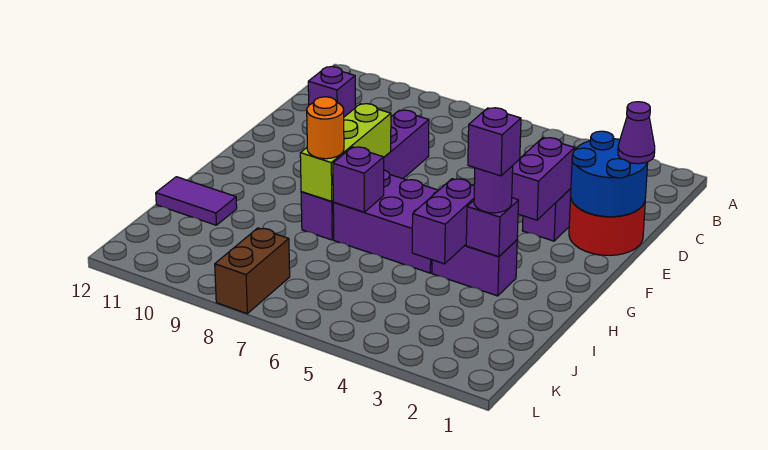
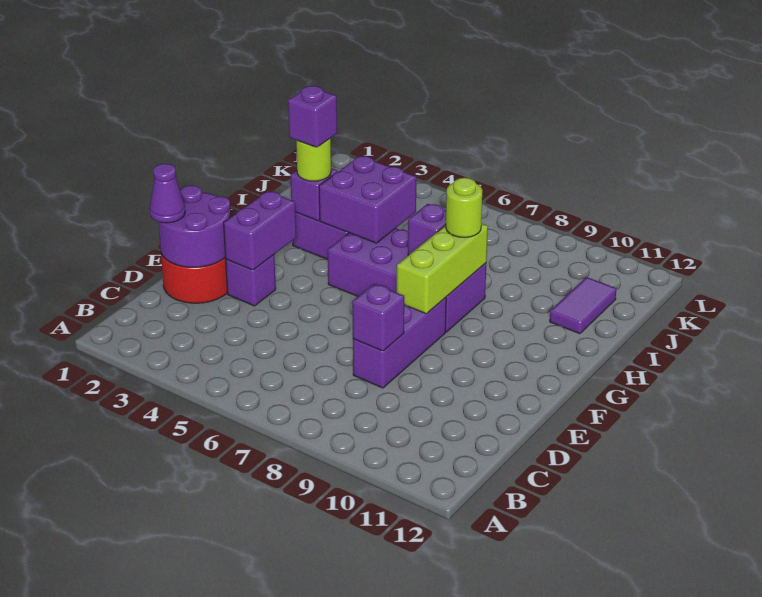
purple 1x1 brick [308,67,355,117] -> purple 1x1 brick moved to [352,284,404,351]
blue 2x2 round brick [571,131,648,217] -> purple 2x2 round brick [158,185,230,267]
purple 1x1 round brick [474,166,513,213] -> lime 1x1 round brick [296,139,331,181]
purple 1x2 brick [412,179,474,264] -> purple 2x2 brick [319,156,416,243]
orange 1x1 round brick [307,97,344,159] -> lime 1x1 round brick [446,178,482,238]
purple 1x2 tile [156,177,237,225] -> purple 1x2 tile turned to [550,277,616,334]
brown 1x2 brick [215,228,290,314] -> none

